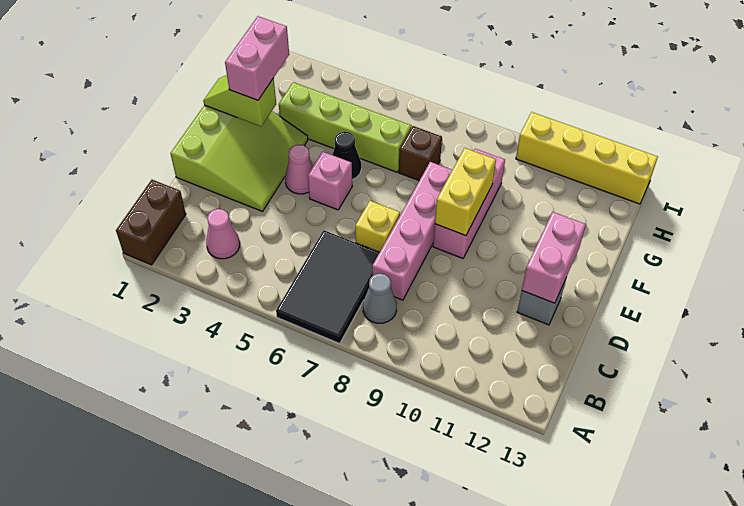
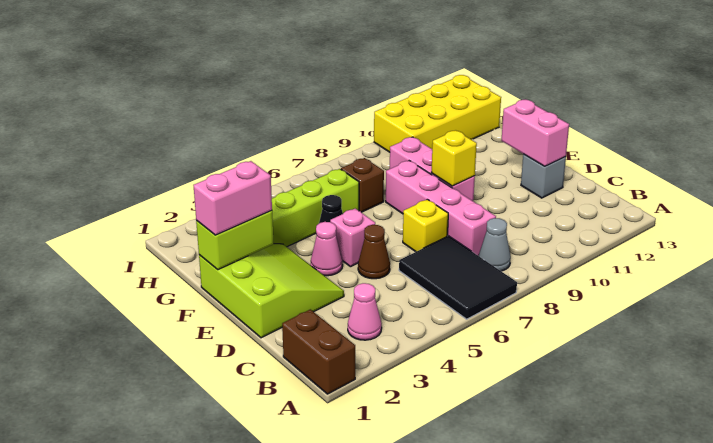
none -> brown 1x1 cone [358,225,390,279]
yellow 1x2 brick [435,148,496,236] -> yellow 1x1 brick [431,130,477,186]
lime 1x2 slope [203,75,276,126] -> lime 1x2 brick [196,211,274,270]
pink 1x2 brick [225,16,289,100] -> pink 1x2 brick turned to [193,161,272,235]
yellow 1x4 brick [516,112,658,204] -> yellow 2x4 brick [374,75,501,152]

